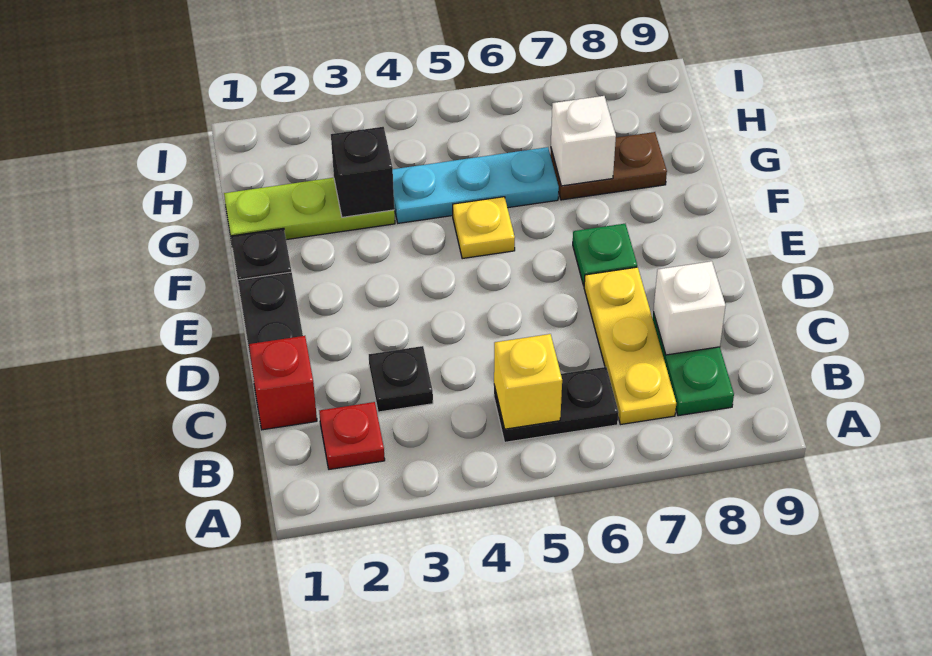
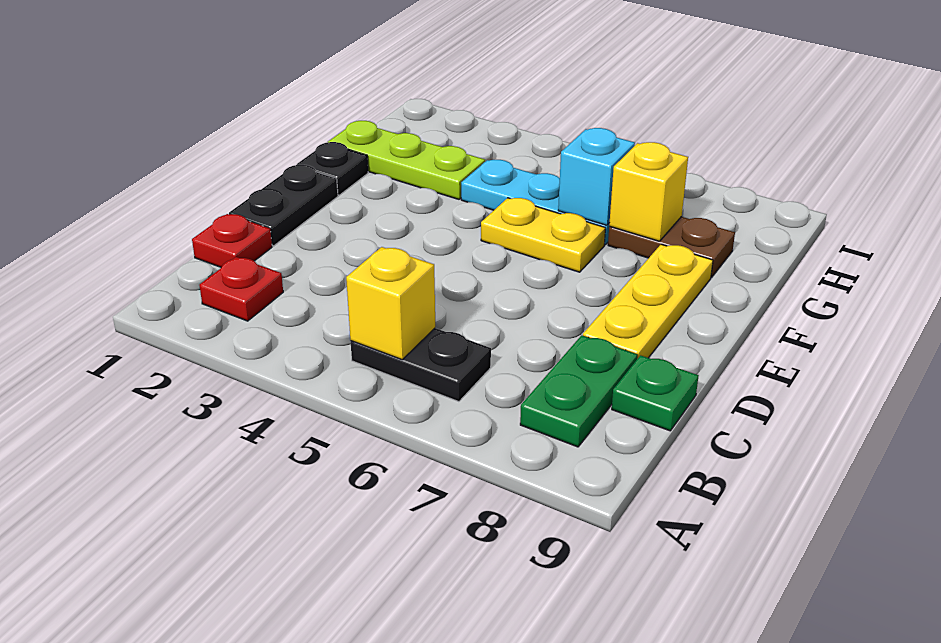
yellow 1x3 plate [584,267,676,425] -> yellow 1x3 plate moved to [583,244,713,359]
red 1x1 brick [249,336,317,430] -> red 1x1 plate [192,214,272,267]
black 1x1 plate [369,346,433,412] -> none
white 1x1 brick [653,261,726,355] -> none
green 1x1 plate [573,224,637,286] -> green 1x1 plate moved to [612,355,699,431]
yellow 1x1 plate [453,197,515,259] -> yellow 1x2 plate [481,198,605,272]
black 1x1 brick [331,127,394,217] -> none
none -> cyan 1x1 brick [558,128,635,225]
white 1x1 brick [551,96,616,186] -> yellow 1x1 brick [609,142,688,241]

